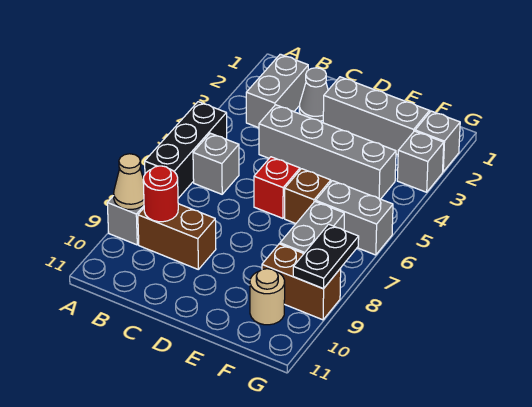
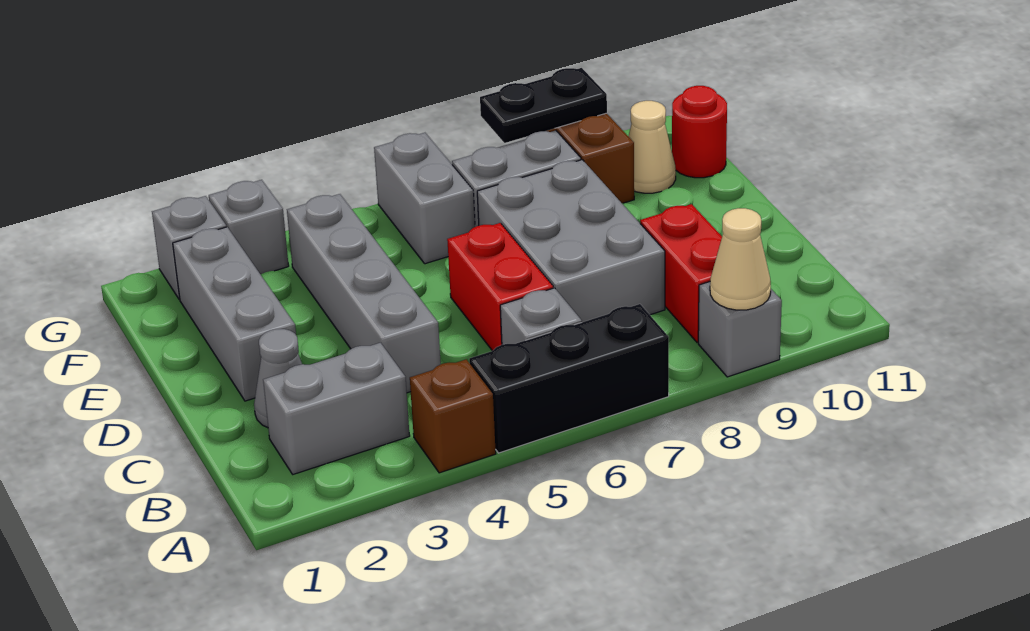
brown 1x2 brick [138,204,216,269] -> red 1x2 brick [640,204,722,342]
red 1x1 round brick [143,166,178,222] -> red 1x1 round brick moved to [672,86,727,178]
none -> grey 2x3 brick [477,160,665,322]
red 1x1 brick [254,157,300,218] -> red 1x2 brick [447,223,553,351]
brown 1x1 brick [285,169,331,223] -> brown 1x1 brick moved to [410,359,496,473]
tan 1x1 round brick [250,269,285,325] -> tan 1x1 cone [628,101,676,193]

